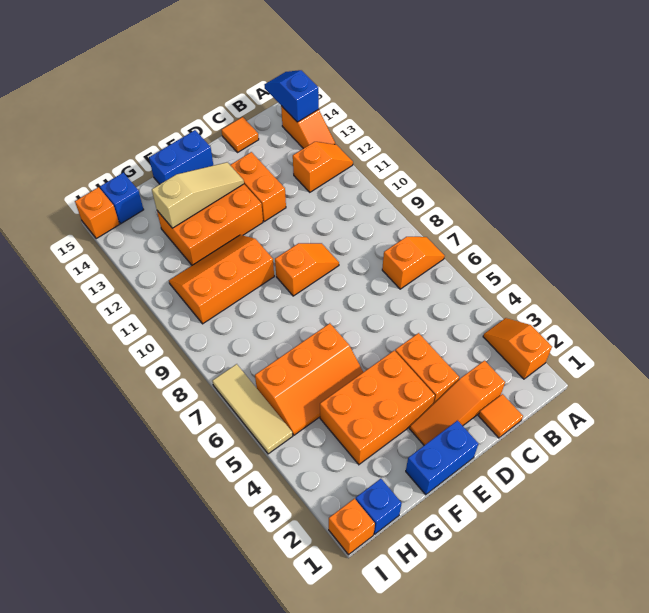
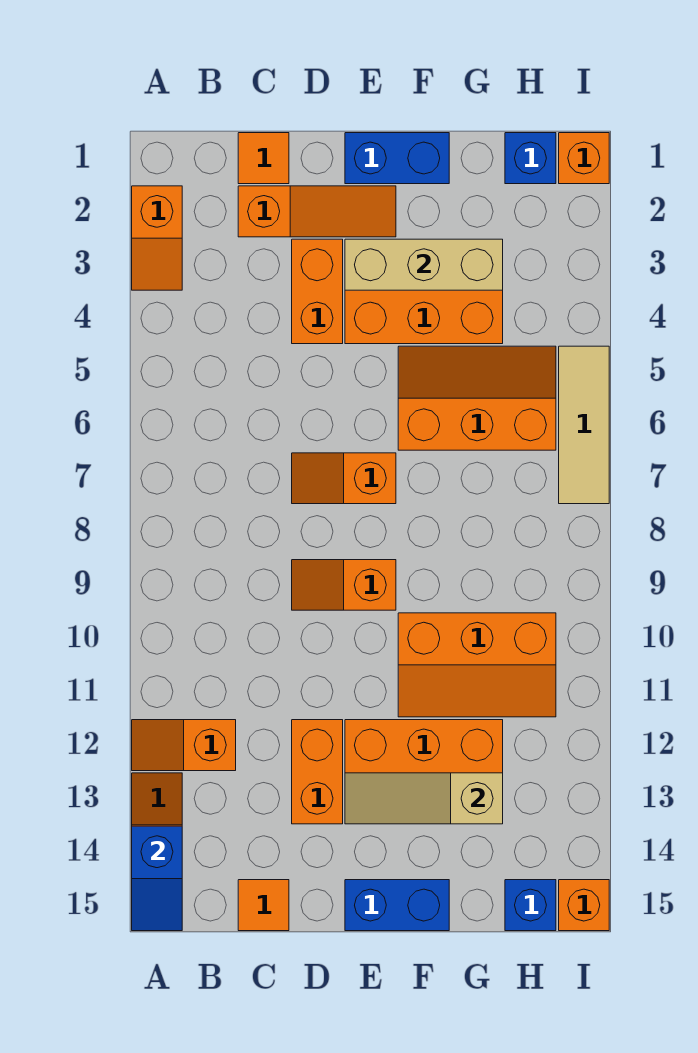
orange 1x2 slope [382,237,445,289] -> orange 1x2 slope moved to [292,453,396,504]
none -> tan 1x3 brick [345,239,503,290]

